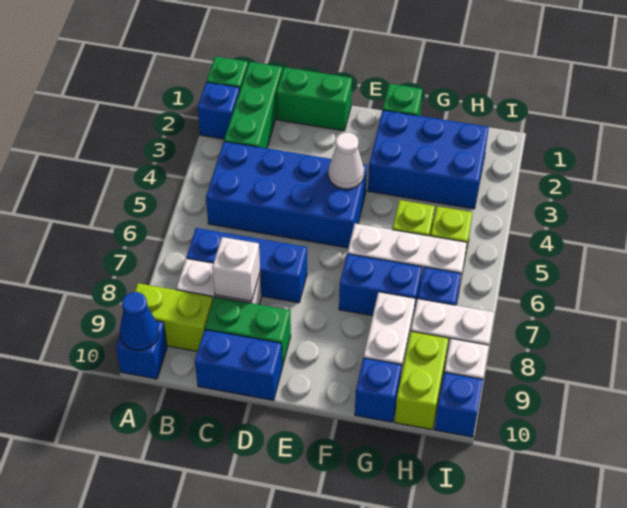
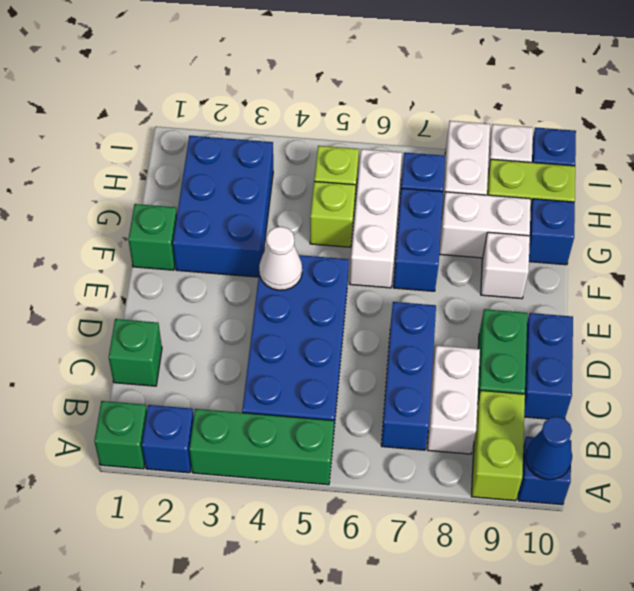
green 1x3 brick [224,62,282,148] -> green 1x3 brick moved to [189,409,334,485]
green 1x2 brick [276,67,352,131] -> green 1x1 brick [109,319,162,386]
white 1x1 brick [212,237,260,301] -> white 1x1 brick moved to [481,232,530,299]

